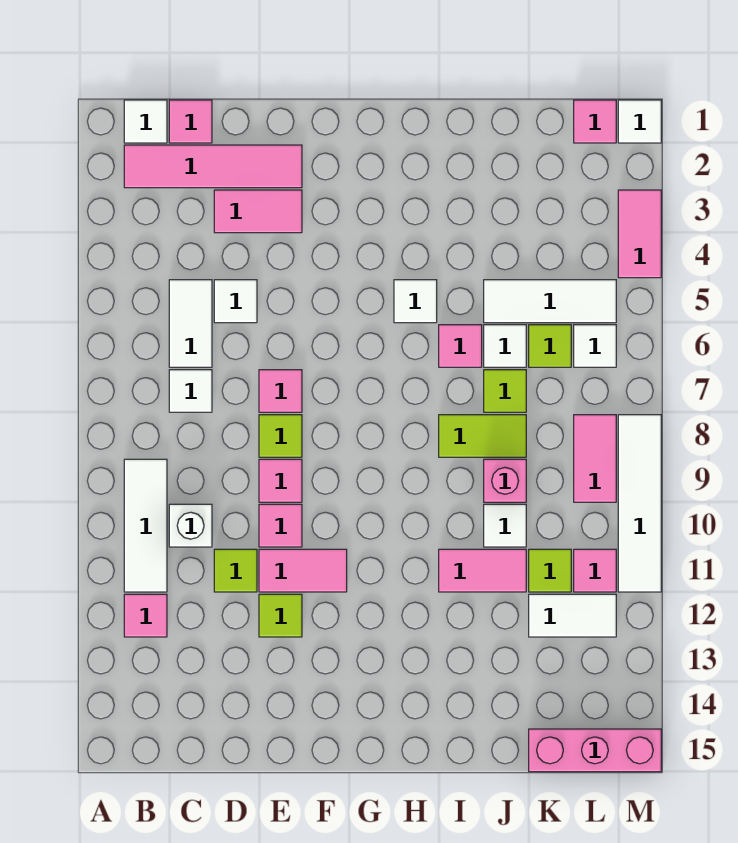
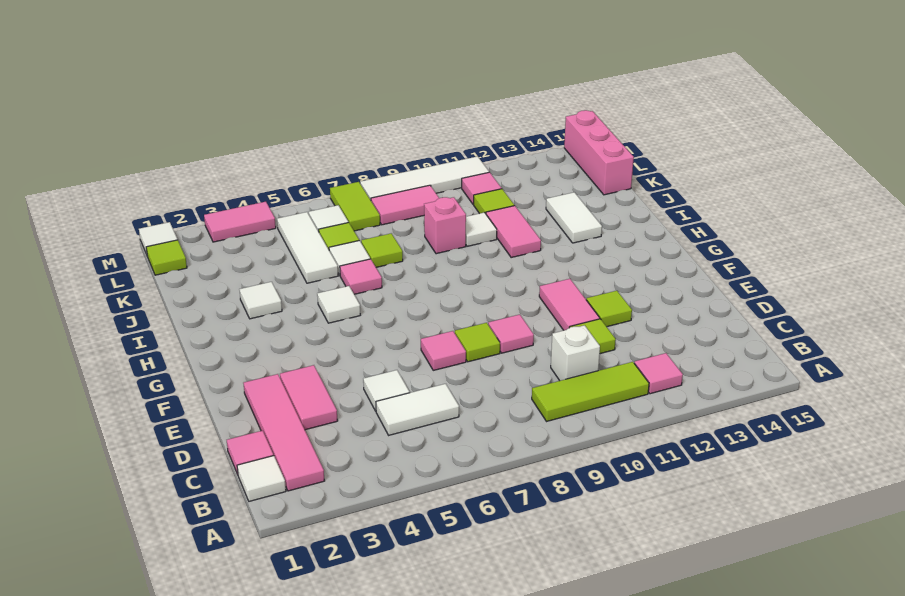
white 1x3 tile [124,459,167,592] -> lime 1x3 tile [532,362,649,422]
white 1x1 tile [169,370,212,412] -> white 1x1 tile moved to [239,282,282,319]
pink 1x1 tile [259,504,302,547] -> none
lime 1x2 tile [439,415,526,457] -> lime 1x2 tile moved to [330,182,380,231]
white 1x2 tile [529,594,616,637] -> white 1x2 tile moved to [546,192,602,243]
pink 1x1 tile [574,100,616,143] -> lime 1x1 tile [146,240,187,275]

